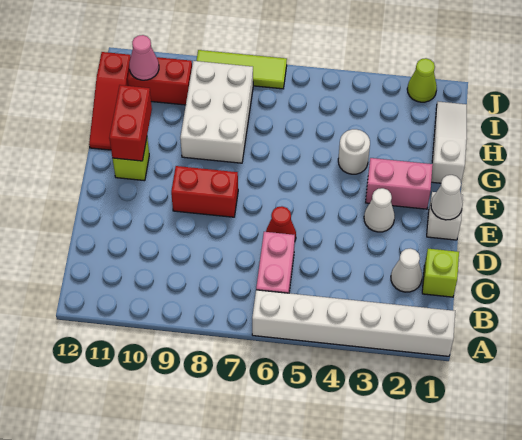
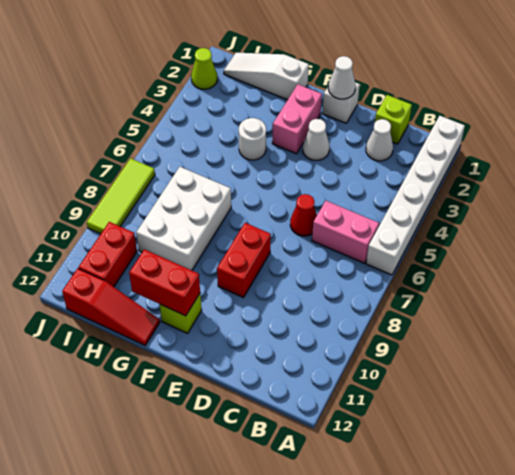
white 2x3 brick [180,61,253,163] -> white 2x3 brick turned to [136,167,231,270]
pink 1x1 cone [129,35,159,80] -> none

